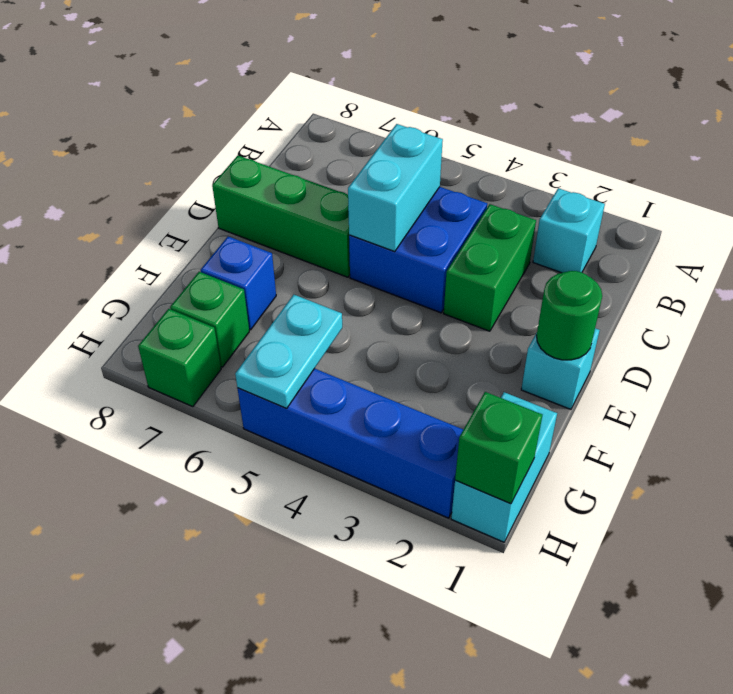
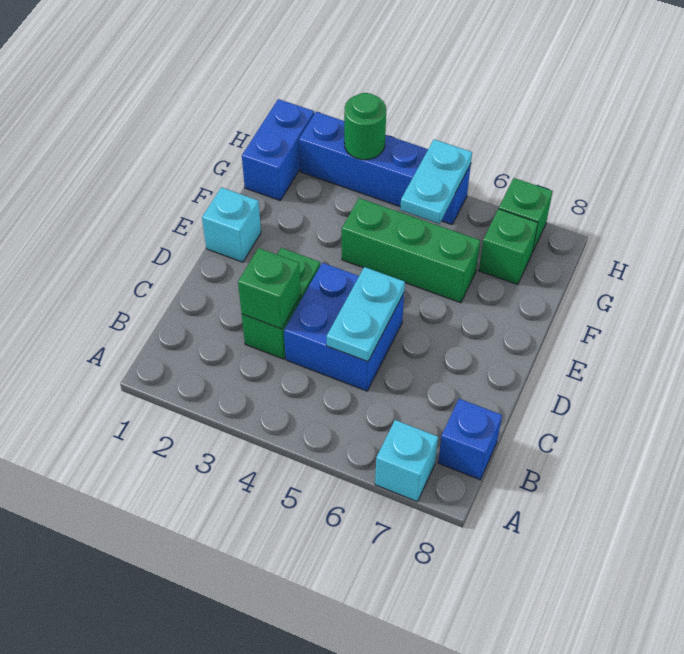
cyan 1x1 brick [533,188,605,273] -> cyan 1x1 brick moved to [375,420,438,502]
cyan 1x2 brick [348,124,443,252] -> cyan 1x2 plate [327,267,405,362]
green 1x3 brick [212,156,350,277] -> green 1x3 brick moved to [342,198,480,303]
green 1x1 round brick [537,271,602,360] -> green 1x1 round brick moved to [344,93,386,160]
blue 1x1 brick [201,237,276,330] -> blue 1x1 brick moved to [438,399,502,480]
cyan 1x2 brick [451,392,557,542] -> blue 1x2 brick [242,99,314,200]
green 1x1 brick [455,392,542,504] -> green 1x1 brick moved to [238,248,301,329]

